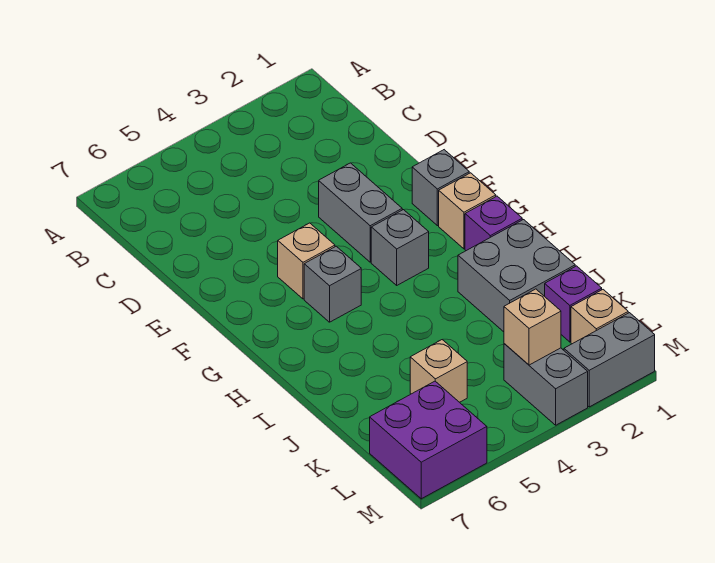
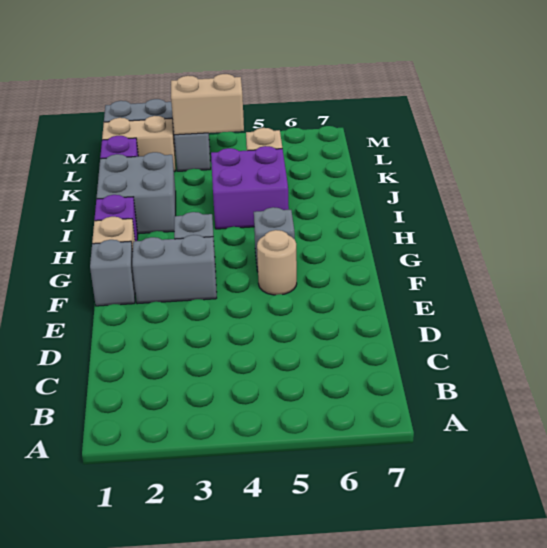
grey 1x2 brick [319,163,402,262] -> grey 1x2 brick turned to [132,235,217,304]
tan 1x1 brick [278,223,335,299] -> tan 1x1 round brick [257,230,297,295]
tan 1x1 brick [571,290,628,344] -> tan 1x2 brick [102,116,175,172]
tan 1x1 brick [504,289,561,365] -> tan 1x2 brick [171,74,244,135]
purple 2x2 brick [370,381,487,499] -> purple 2x2 brick moved to [211,146,289,229]

